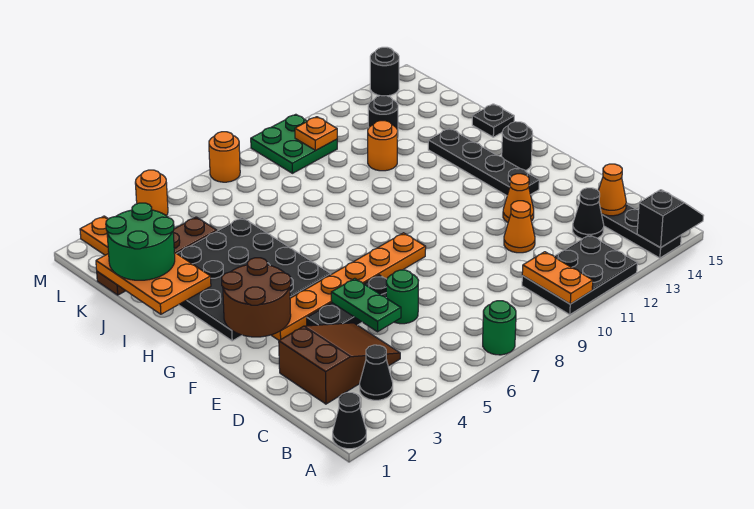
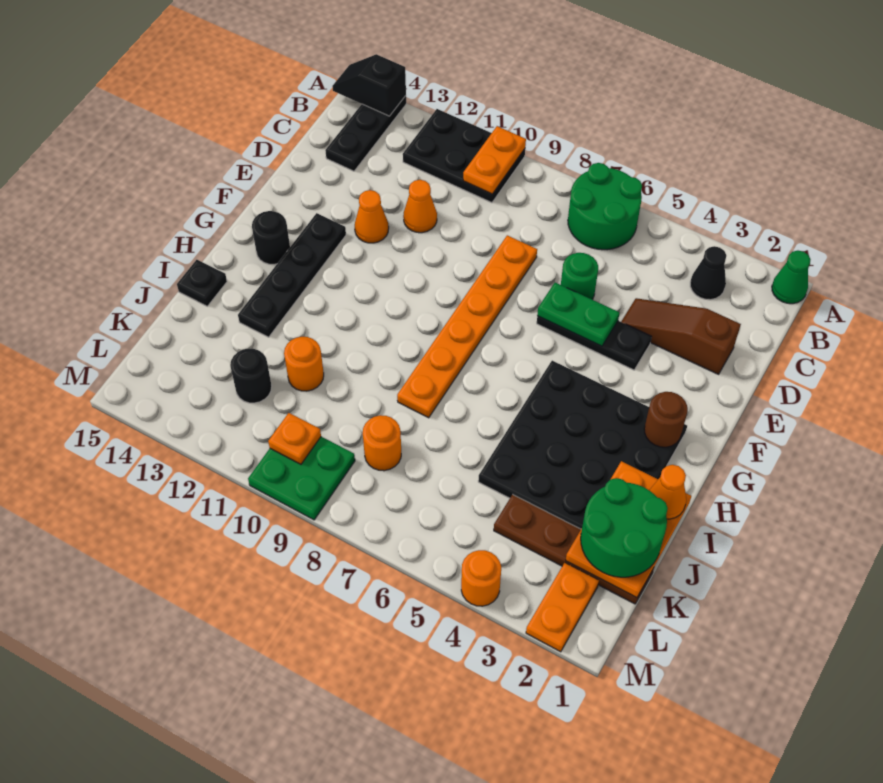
black 1x1 cone [333,393,366,449] -> green 1x1 cone [772,251,811,304]
green 1x1 round brick [483,301,516,355] -> green 2x2 round brick [568,163,642,250]
brown 2x3 slope [279,323,400,404] -> brown 1x3 slope [621,298,741,374]
black 1x1 cone [573,188,604,239] -> none
orange 1x1 cone [598,164,626,216] -> orange 1x1 cone moved to [649,465,686,519]
green 1x2 plate [331,278,401,332] -> green 1x2 plate turned to [537,283,619,346]
brown 2x2 round brick [222,258,291,337] -> brown 1x1 round brick [644,392,688,447]
orange 1x6 plate [271,233,426,340] -> orange 1x6 plate turned to [397,235,537,418]
orange 1x1 round brick [209,132,240,182] -> orange 1x1 round brick moved to [363,415,401,471]
black 1x1 round brick [370,47,399,96] -> none

